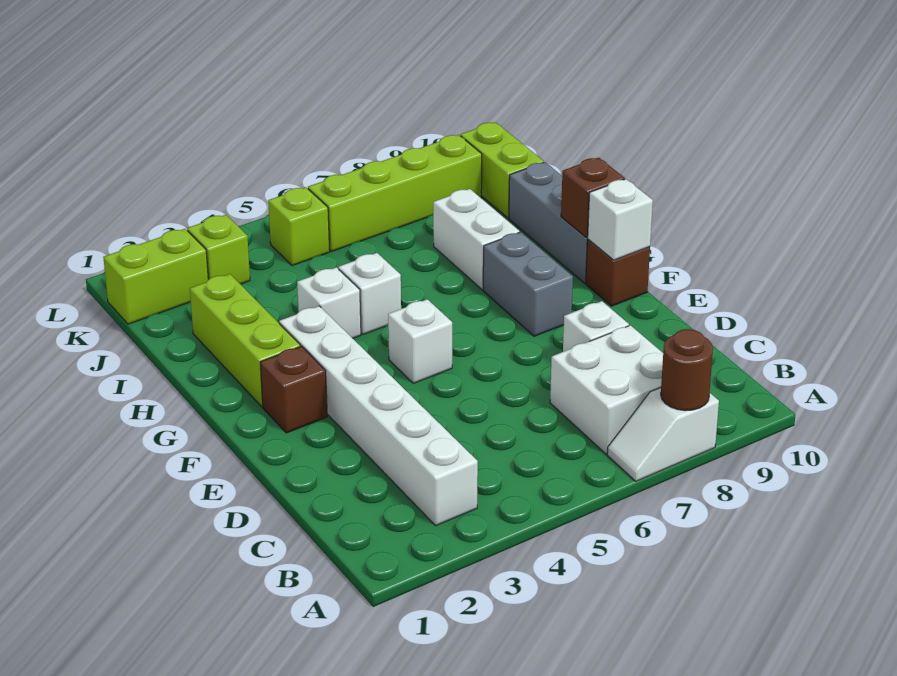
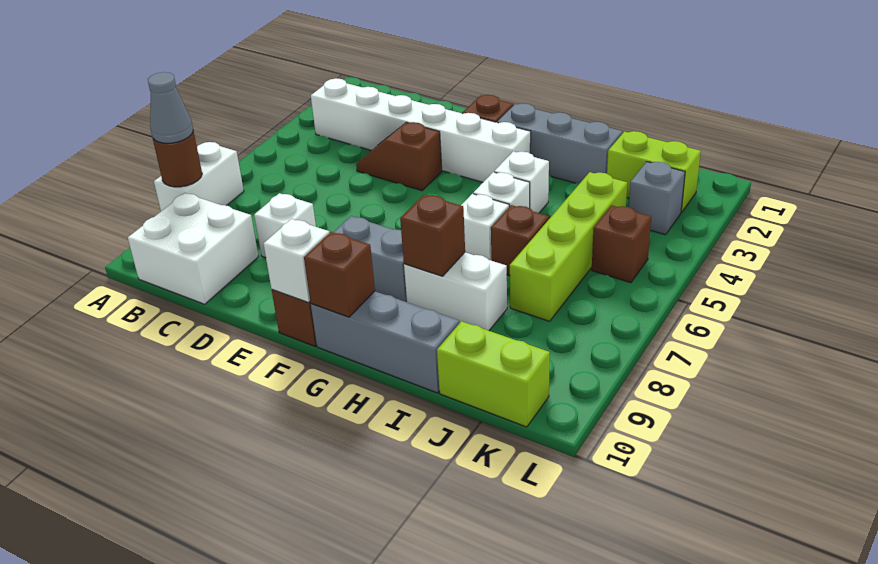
white 1x2 slope [607,388,719,481] -> white 1x2 brick [154,142,244,211]
none -> grey 1x1 cone [148,72,193,143]
white 2x2 brick [550,325,663,454] -> white 2x2 brick moved to [128,193,259,304]
none -> brown 1x2 slope [356,122,442,191]
white 1x1 brick [388,299,452,383] -> white 1x1 brick moved to [461,194,509,261]
lime 1x3 brick [190,274,301,407] -> grey 1x3 brick [497,103,623,184]
none -> brown 1x1 brick [400,195,465,276]
none -> brown 1x1 brick [491,205,549,276]
lime 1x2 brick [103,229,208,324] -> lime 1x2 brick turned to [607,131,701,212]
lime 1x1 brick [187,215,250,284] -> grey 1x1 brick [629,162,685,235]
lime 1x1 brick [268,187,330,266] -> brown 1x1 brick [592,205,651,283]
lime 1x4 brick [308,135,482,251] -> lime 1x4 brick moved to [510,172,627,321]

